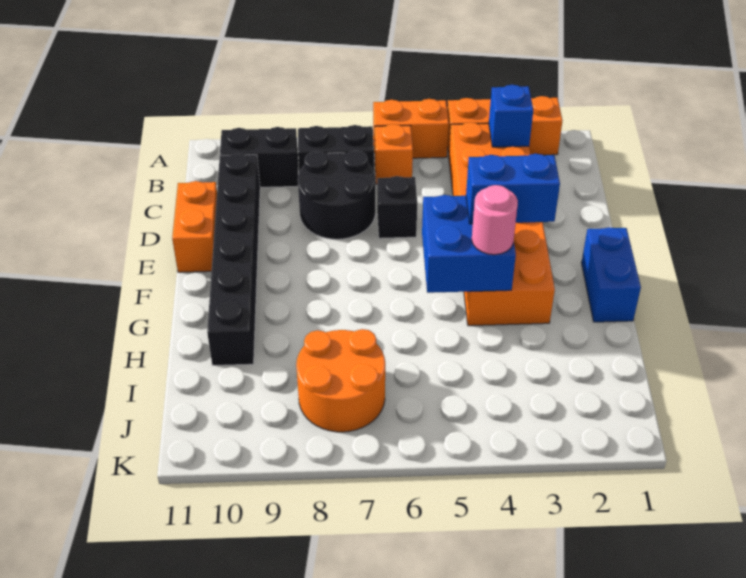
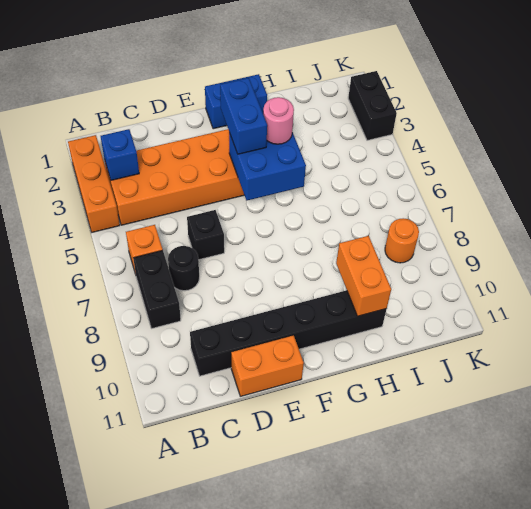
orange 1x2 brick [373,99,449,159] -> orange 1x2 brick moved to [336,236,391,316]
black 1x2 brick [220,127,298,187] -> black 1x2 brick moved to [348,71,397,140]
black 2x2 round brick [298,150,375,239] -> black 1x1 round brick [168,246,199,291]
orange 2x2 round brick [296,329,385,432] -> orange 1x1 round brick [385,218,419,263]

